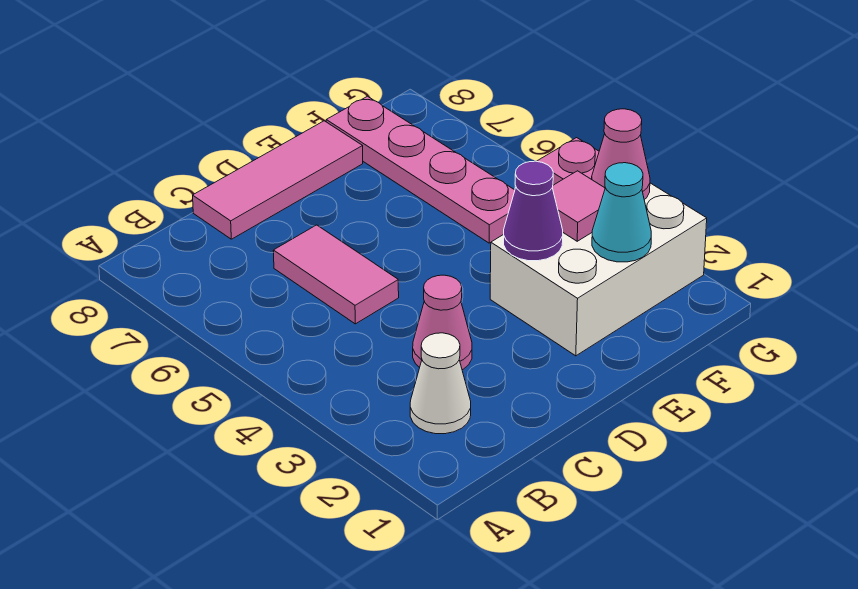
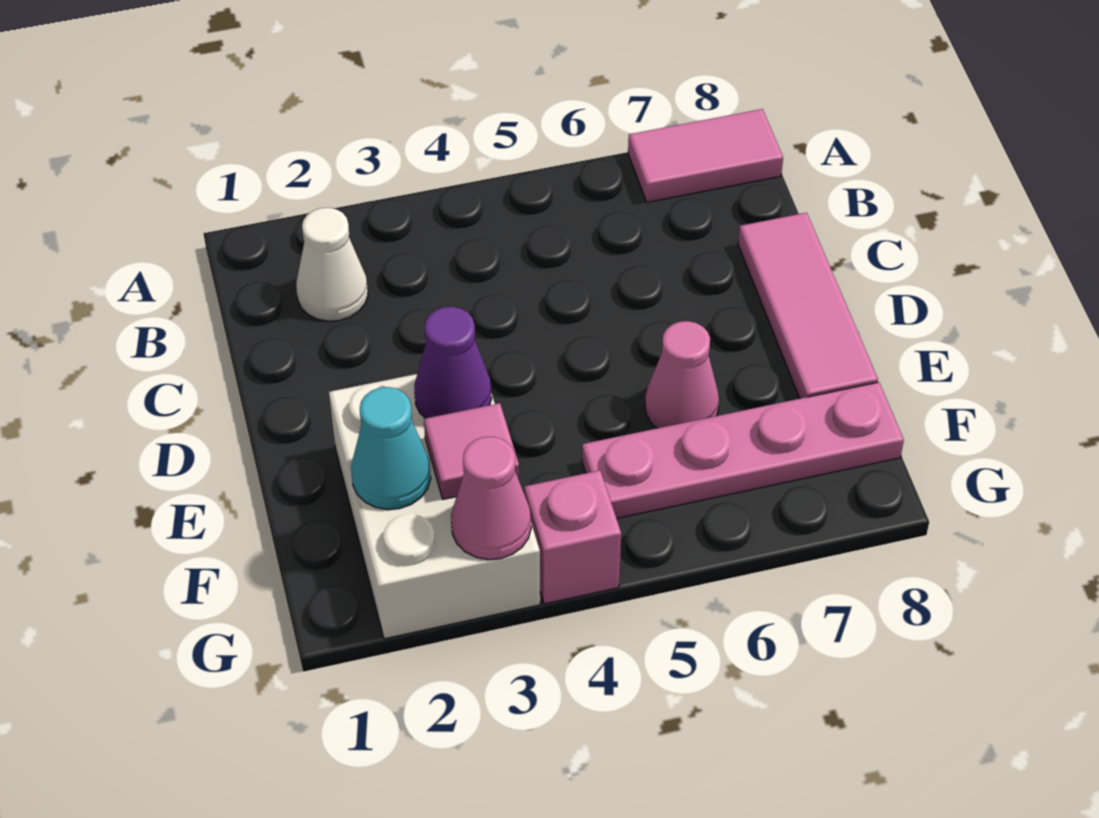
pink 1x1 cone [413,275,472,370] -> pink 1x1 cone moved to [645,321,719,428]
pink 1x2 tile [273,225,399,324] -> pink 1x2 tile moved to [628,109,783,202]

